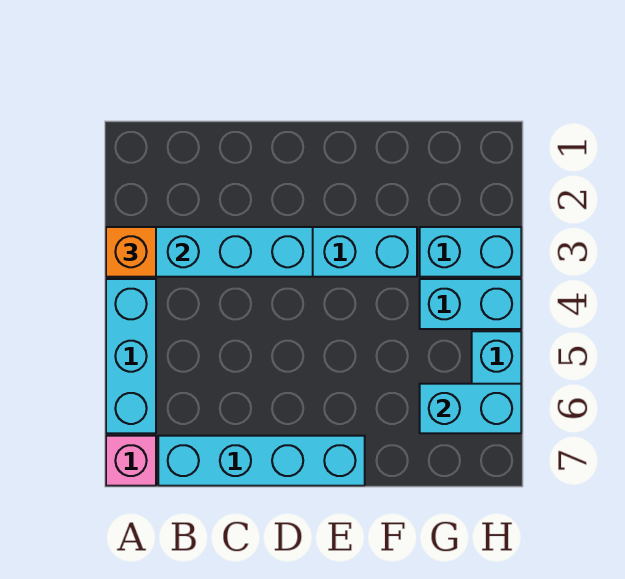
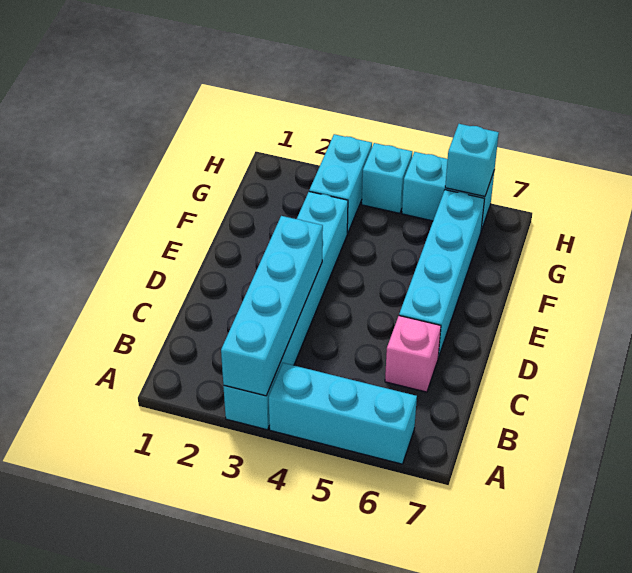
orange 1x1 brick [106,227,156,277] -> none
pink 1x1 brick [106,436,156,486] -> pink 1x1 brick moved to [385,316,441,392]
cyan 1x4 brick [158,436,365,486] -> cyan 1x4 brick moved to [399,190,484,358]
cyan 1x2 brick [420,279,521,329] -> cyan 1x1 brick [362,143,412,213]
cyan 1x2 brick [420,384,521,433] -> cyan 1x1 brick [445,124,499,197]

